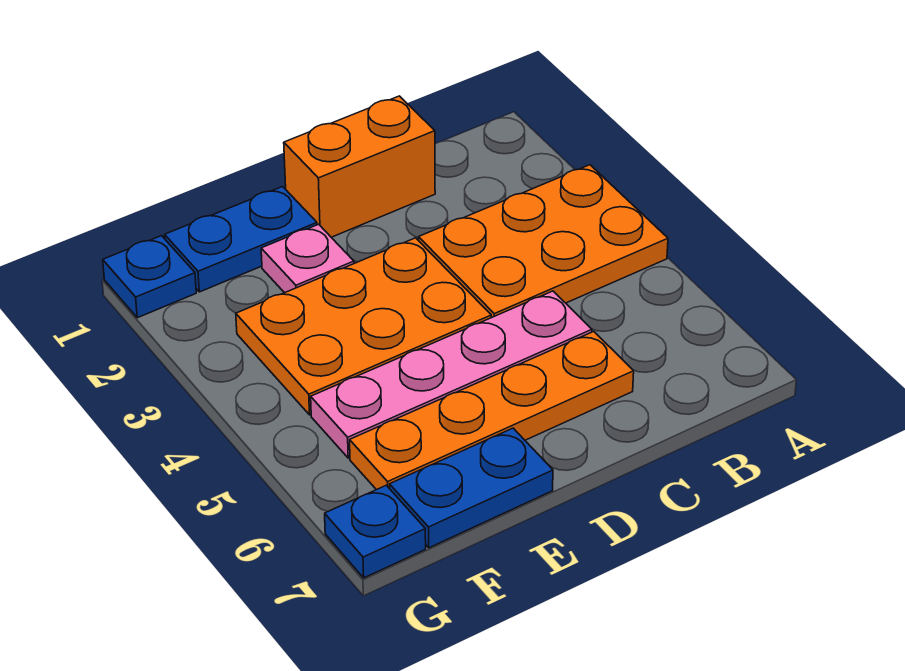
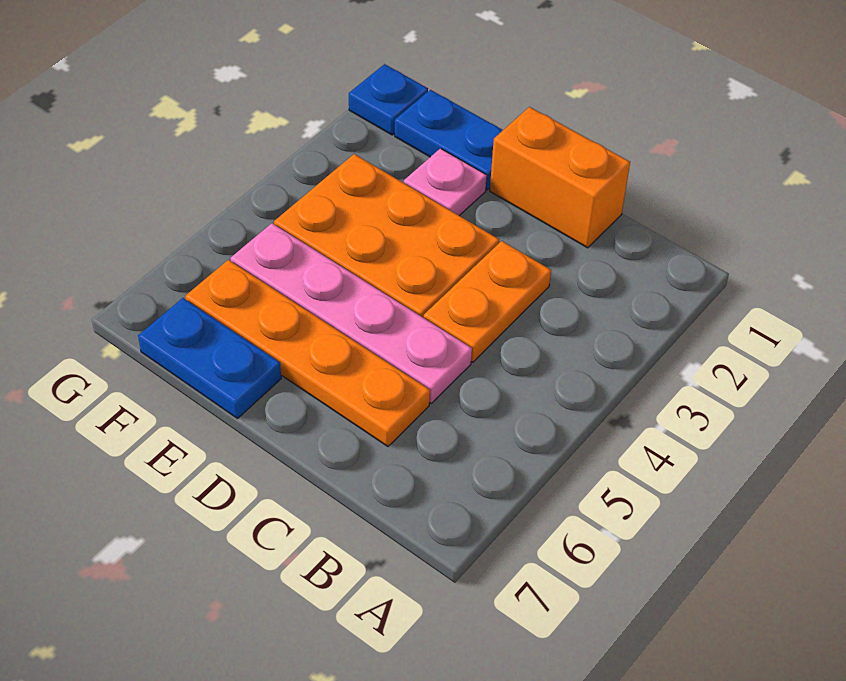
orange 2x3 plate [419,165,668,318] -> orange 1x2 plate [424,241,551,362]
blue 1x1 plate [325,485,426,578] -> none

